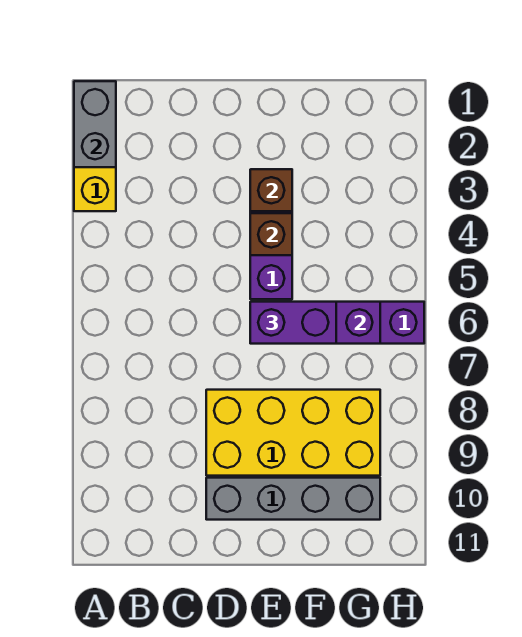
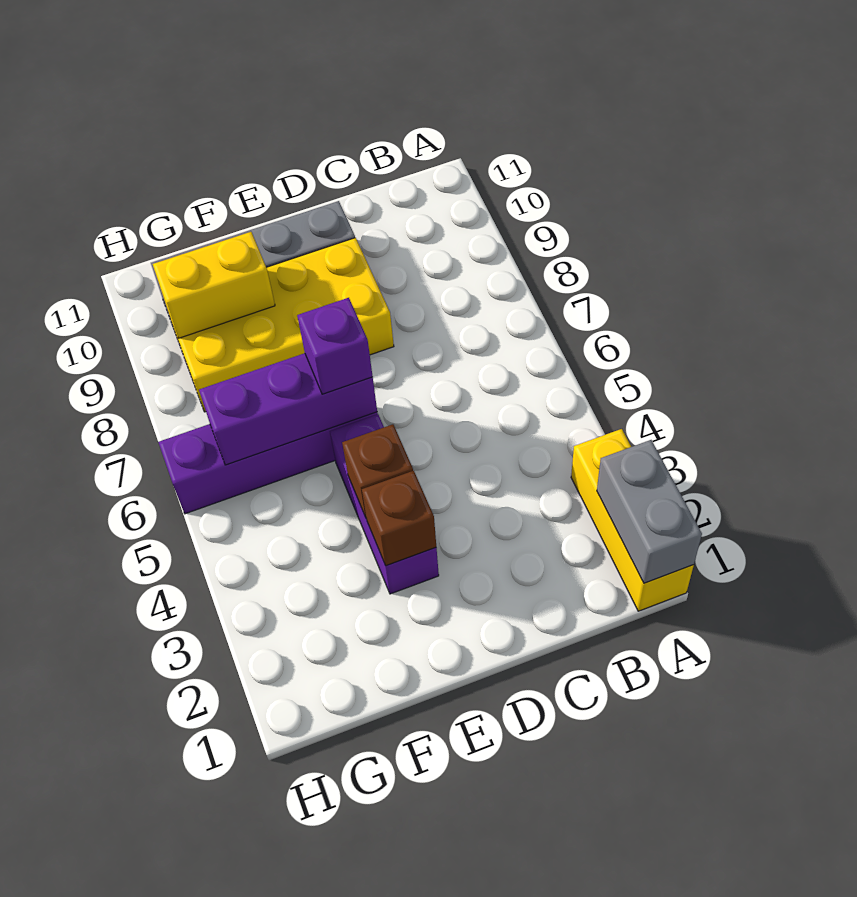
purple 1x2 brick [250,302,336,344] -> purple 1x1 brick [297,298,373,394]
none -> yellow 1x2 brick [153,232,275,338]

